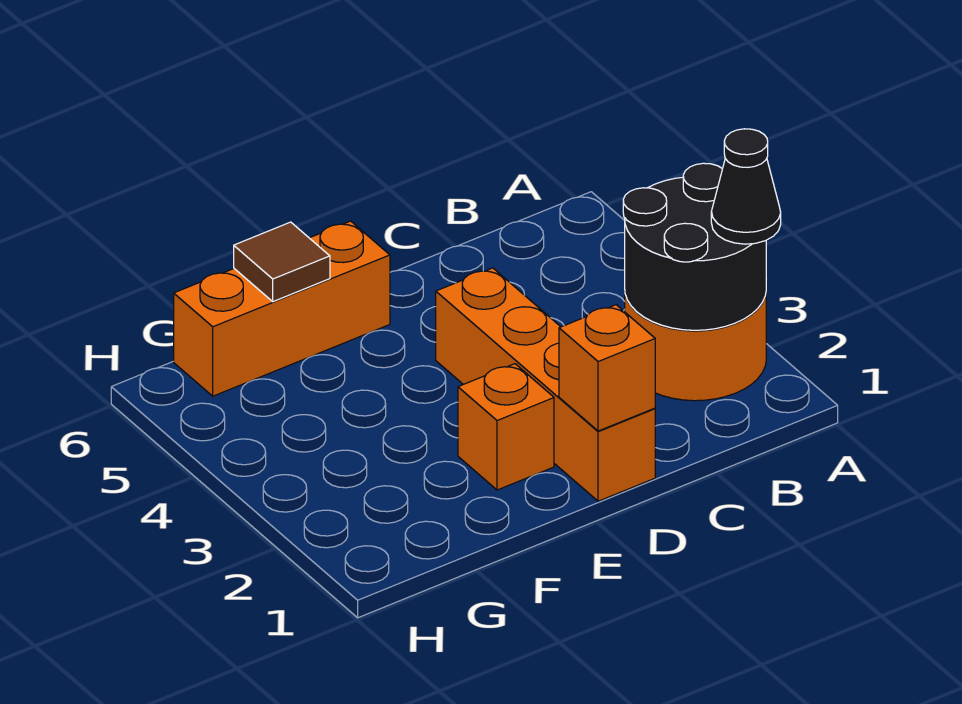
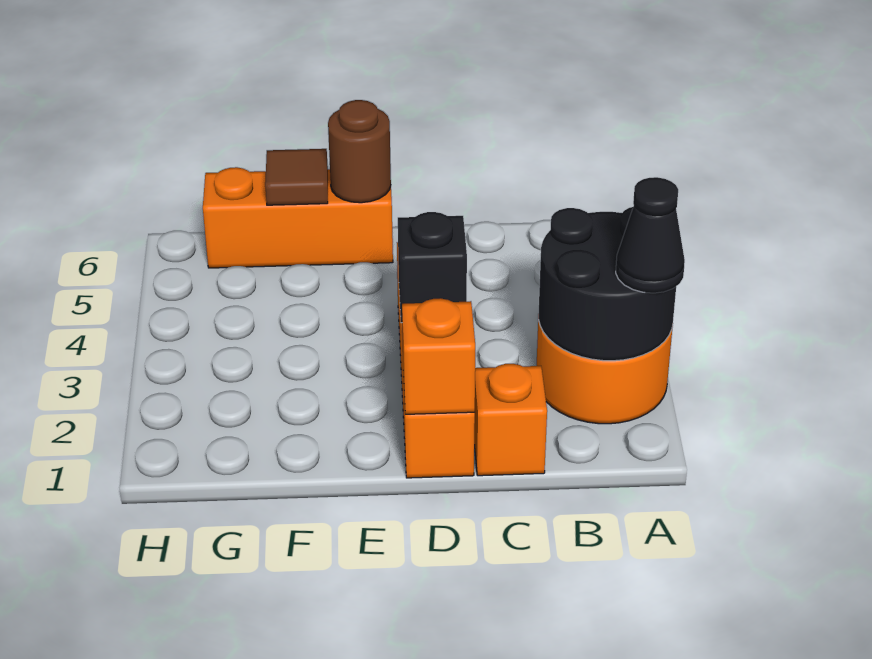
none -> black 1x1 brick [398,212,467,323]
orange 1x1 brick [458,364,554,490] -> orange 1x1 brick moved to [474,364,547,476]
none -> brown 1x1 round brick [328,100,391,203]

